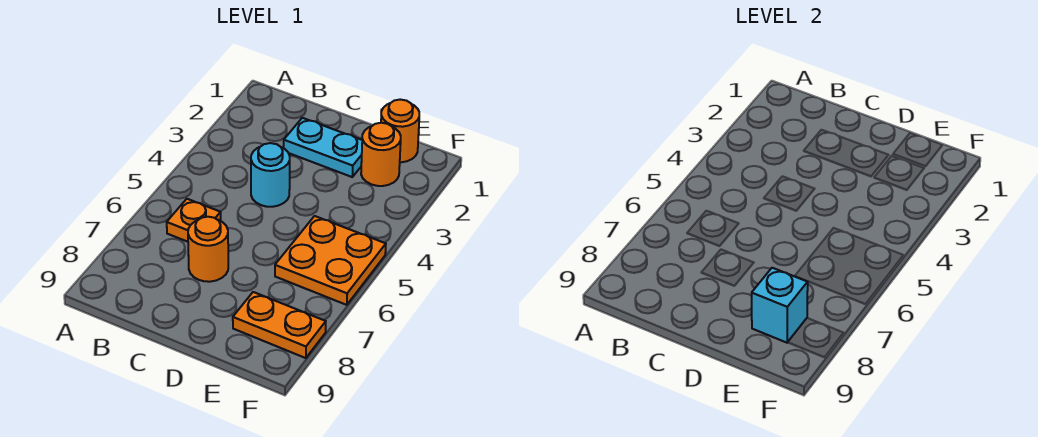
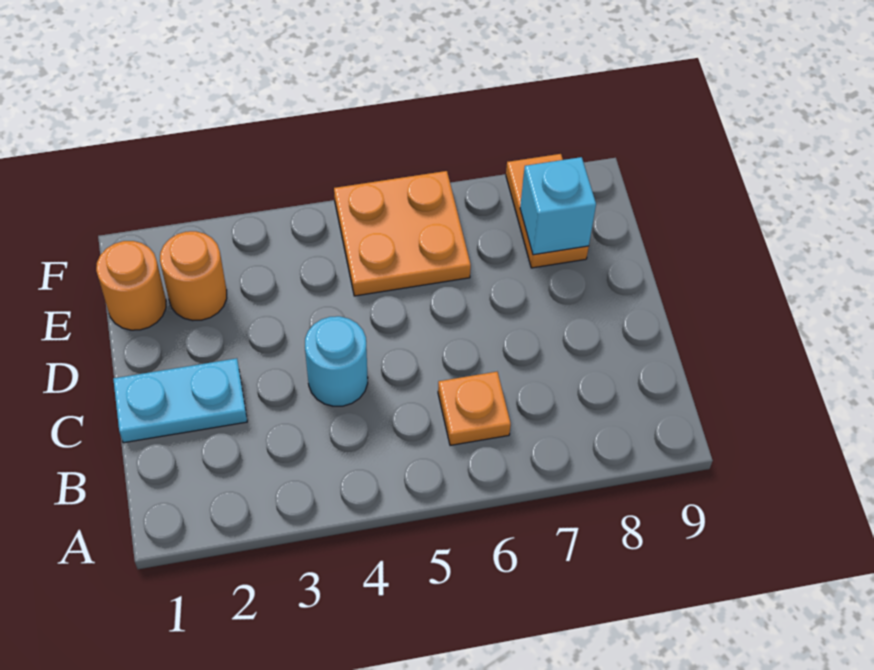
cyan 1x2 plate [284,118,362,177] -> cyan 1x2 plate turned to [113,358,247,443]
orange 1x1 round brick [188,217,228,282] -> none

